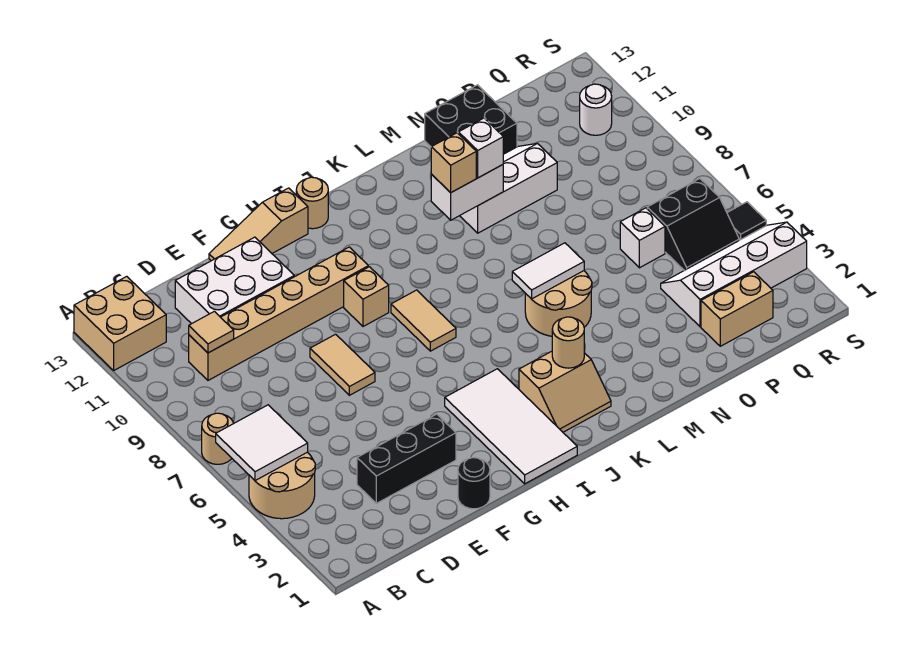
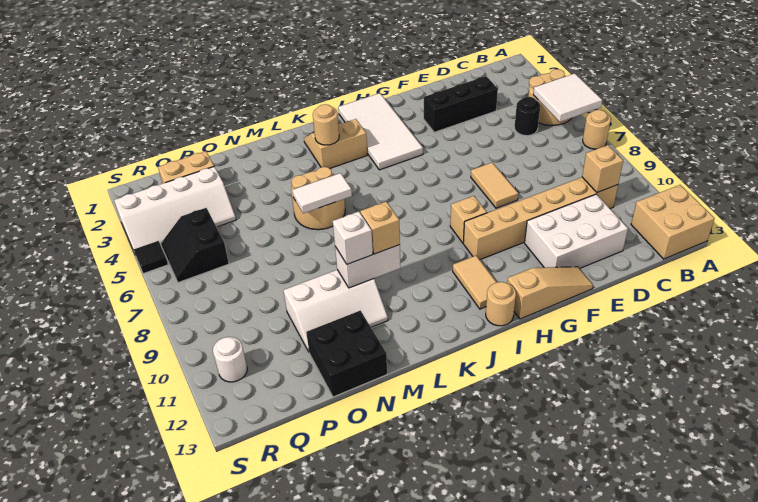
tan 1x1 tile [189,311,234,353] -> tan 1x1 brick [582,145,623,192]
black 1x1 round brick [458,458,490,509] -> black 1x1 round brick moved to [515,97,540,136]
tan 1x2 tile [391,290,456,351] -> tan 1x2 tile moved to [453,256,497,309]
white 1x1 brick [620,208,665,268] -> none
black 2x2 slope [647,178,739,270] -> black 2x2 slope turned to [161,208,229,283]

